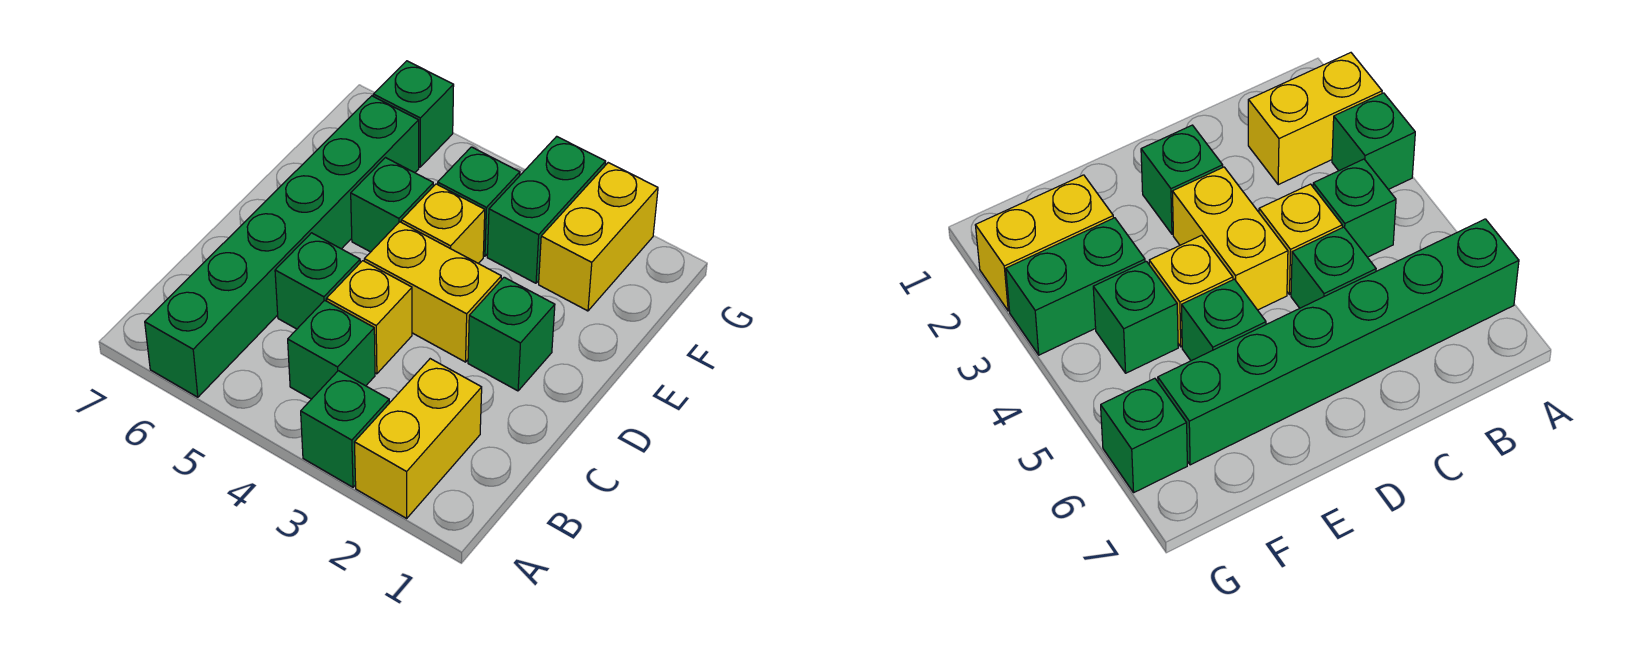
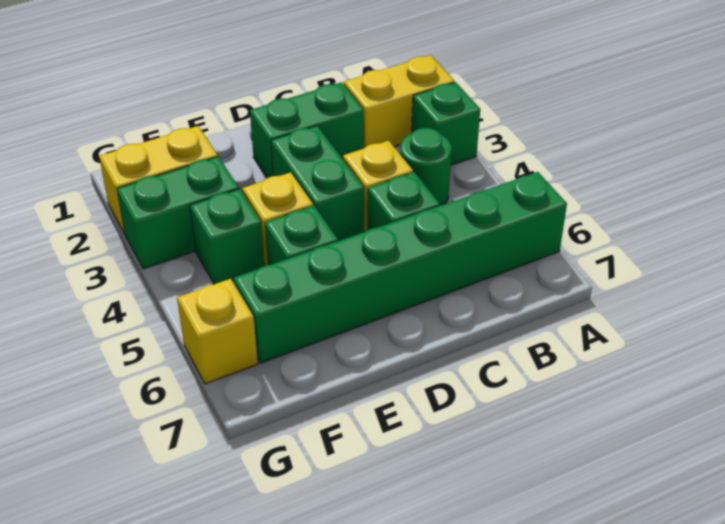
green 1x1 brick [288,300,375,399] -> green 1x1 round brick [400,128,452,206]
green 1x1 brick [468,277,555,391] -> green 1x2 brick [250,82,363,178]
yellow 1x2 brick [364,222,501,362] -> green 1x2 brick [271,126,364,241]
green 1x1 brick [373,61,454,167] -> yellow 1x1 brick [177,279,258,384]

